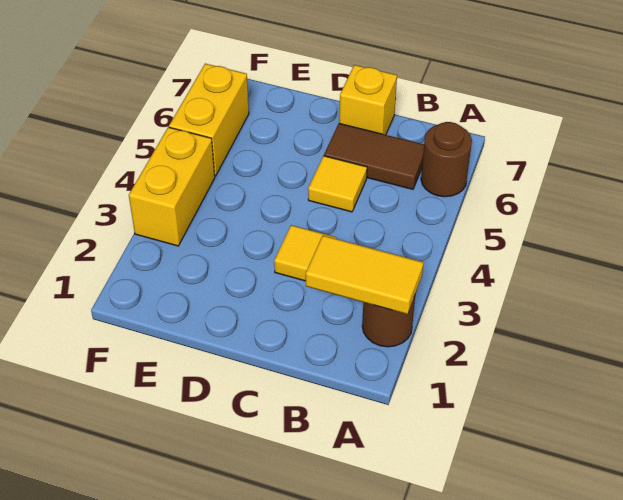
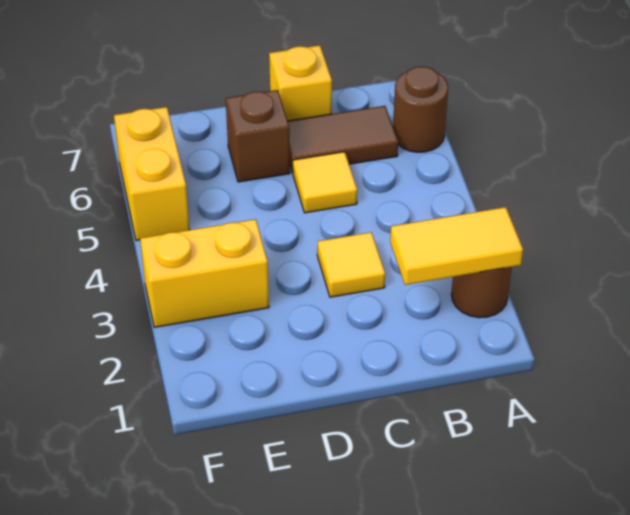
none -> brown 1x1 brick [226,90,290,182]
yellow 1x2 brick [129,127,215,246] -> yellow 1x2 brick turned to [140,219,269,327]

